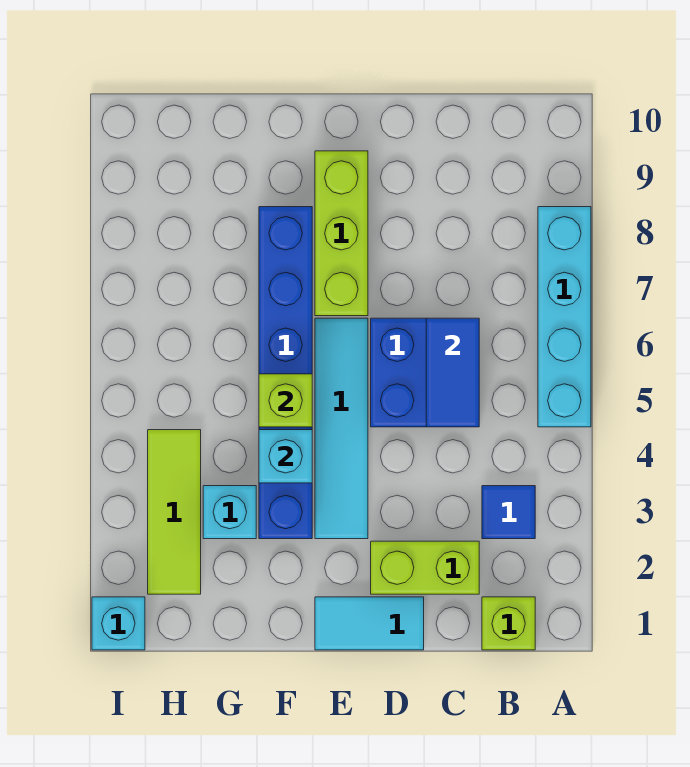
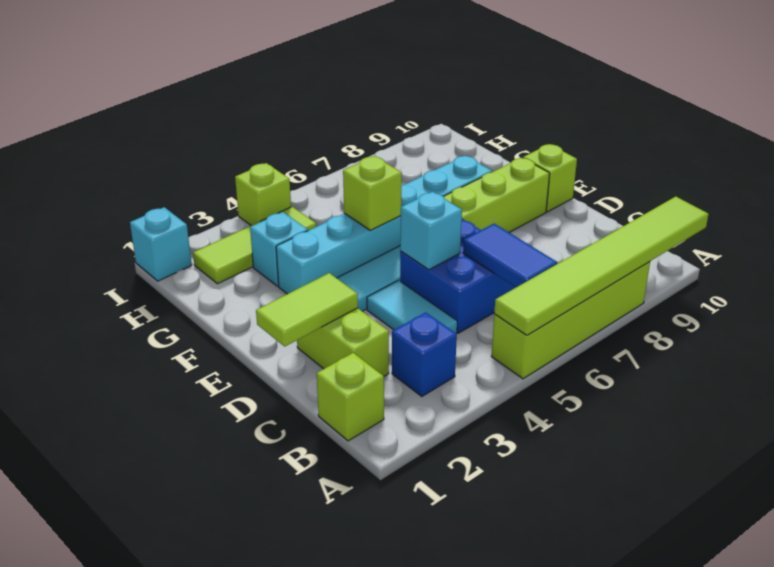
cyan 1x4 brick [538,207,591,427] -> lime 1x4 brick [491,262,650,379]
none -> lime 1x6 tile [494,196,709,335]
blue 1x1 tile [482,486,535,539] -> blue 1x1 brick [392,312,457,396]
blue 1x2 tile [426,318,479,427] -> blue 1x2 tile turned to [463,224,557,287]
cyan 1x2 tile [315,597,424,650] -> cyan 1x2 tile moved to [367,280,457,334]
none -> lime 1x2 tile [256,273,358,346]
none -> lime 1x1 brick [523,144,577,212]
blue 1x6 brick [259,207,312,539] -> cyan 1x6 brick [276,156,492,294]
cyan 1x1 brick [259,430,312,483] -> cyan 1x1 brick moved to [400,192,462,270]
none -> lime 1x1 brick [235,163,291,225]

